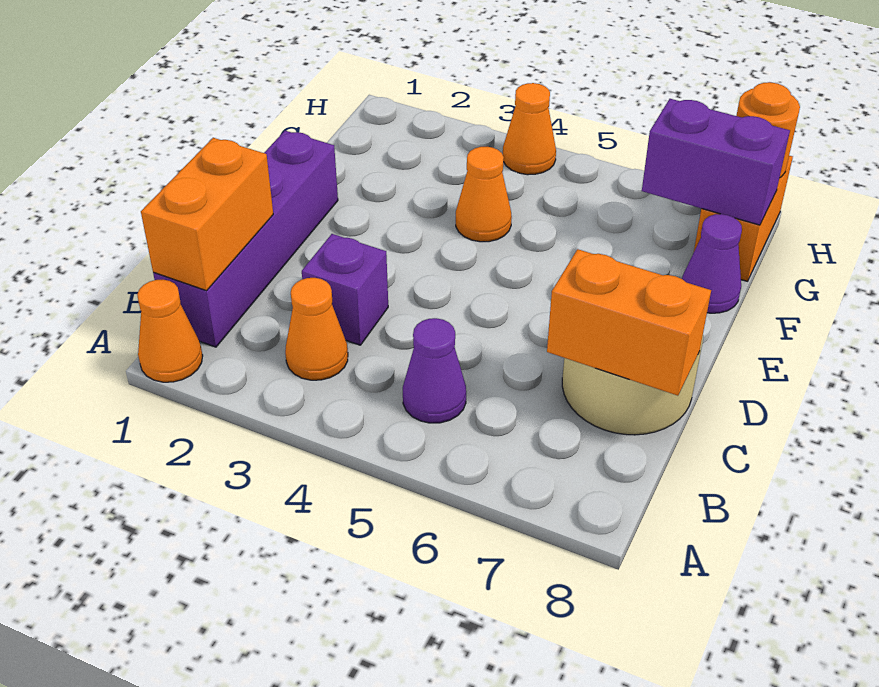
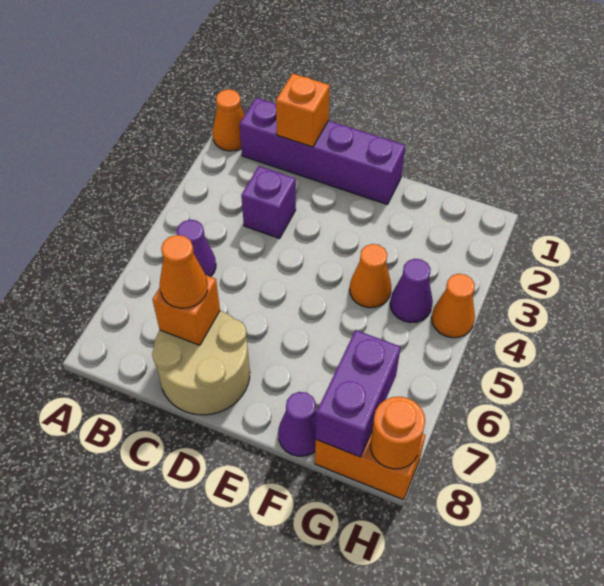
orange 1x2 brick [141,138,273,291] -> orange 1x1 brick [276,73,330,147]
orange 1x1 cone [285,278,348,380] -> orange 1x1 cone moved to [160,235,208,308]
orange 1x2 brick [547,249,711,396] -> orange 1x1 brick [152,275,220,345]
none -> purple 1x1 cone [390,259,433,323]

